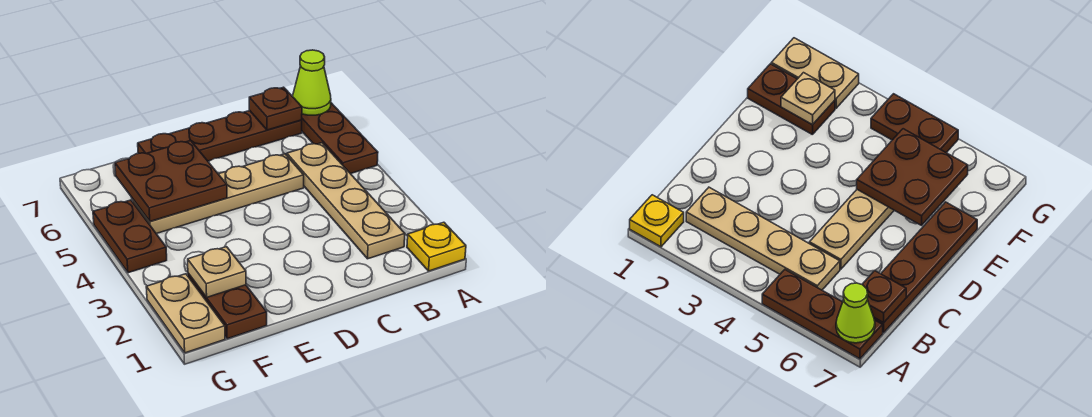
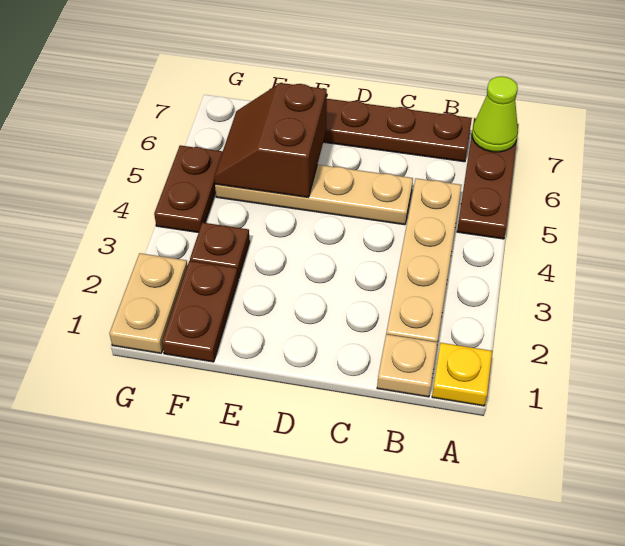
brown 1x1 plate [249,87,302,130] -> brown 1x1 plate moved to [190,223,250,279]
brown 2x2 plate [115,141,227,221] -> brown 2x2 slope [214,83,327,197]
tan 1x1 plate [188,247,246,297] -> tan 1x1 plate moved to [377,334,438,397]

